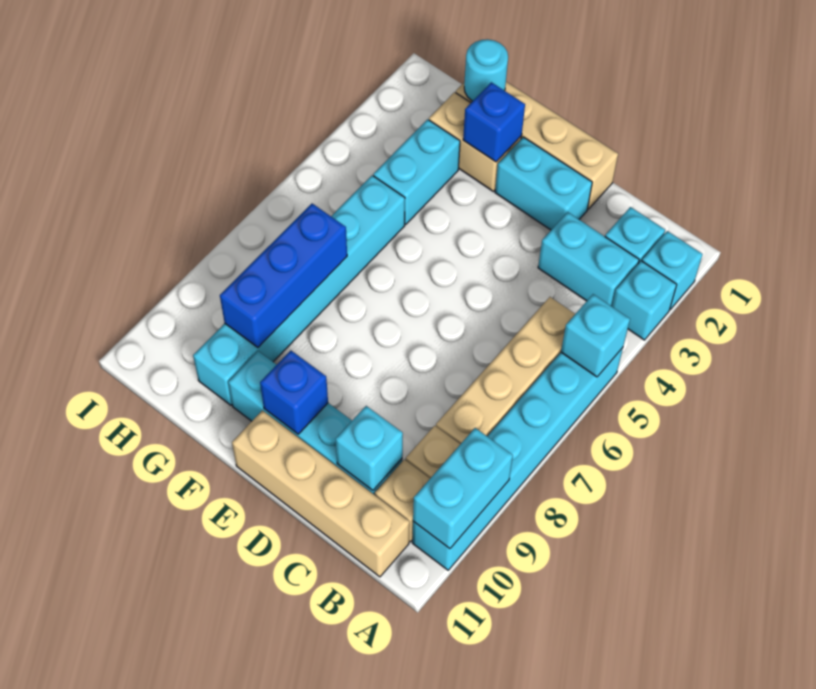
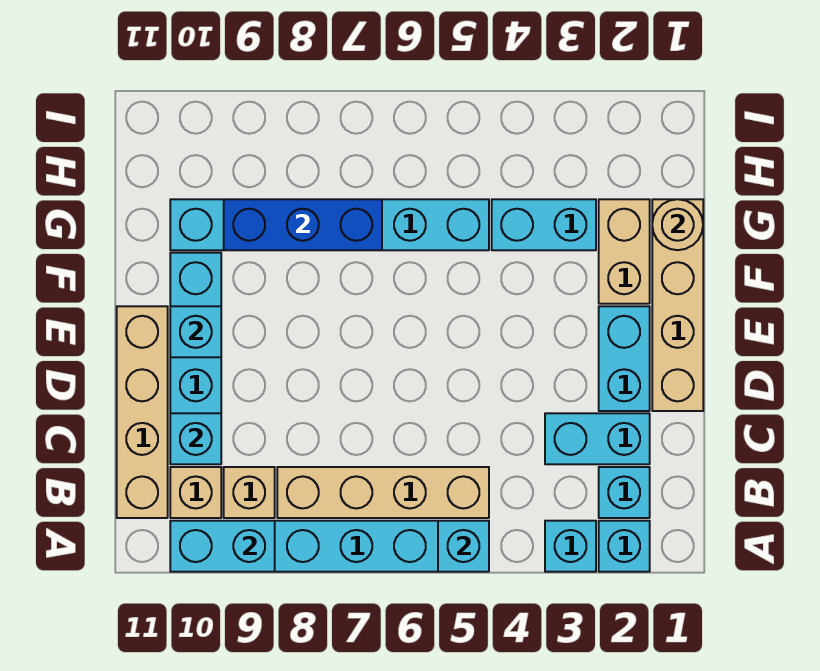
cyan 1x2 brick [538,212,639,306] -> cyan 1x2 brick turned to [545,413,650,464]
blue 1x1 brick [260,351,328,434] -> cyan 1x1 brick [170,306,221,357]
blue 1x1 brick [463,82,525,162] -> none
cyan 1x1 round brick [464,39,508,101] -> tan 1x1 round brick [652,199,703,250]

